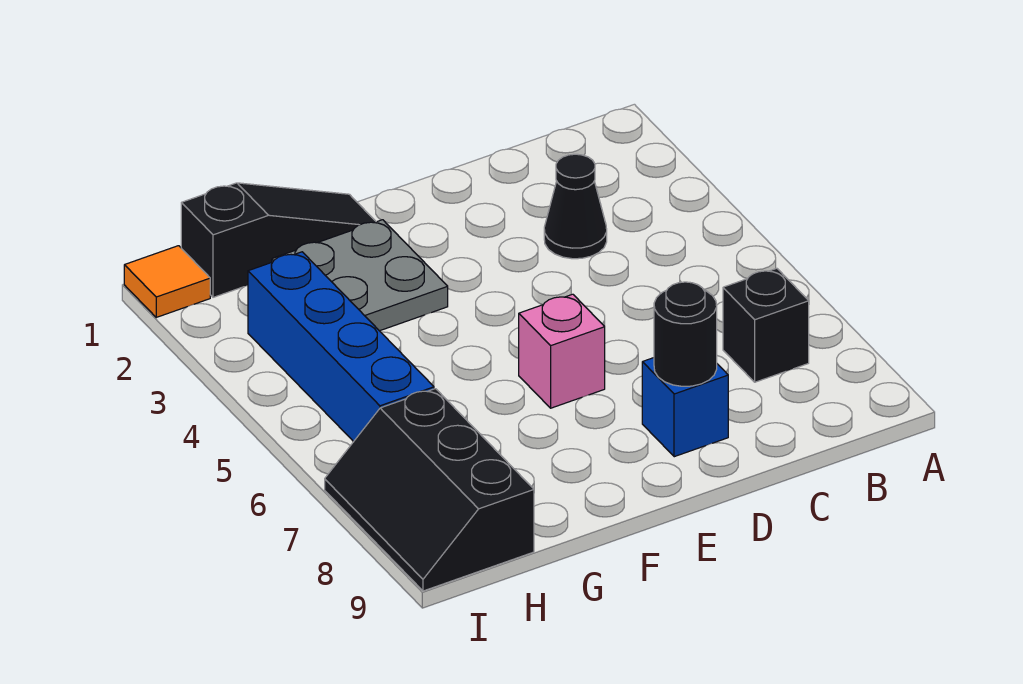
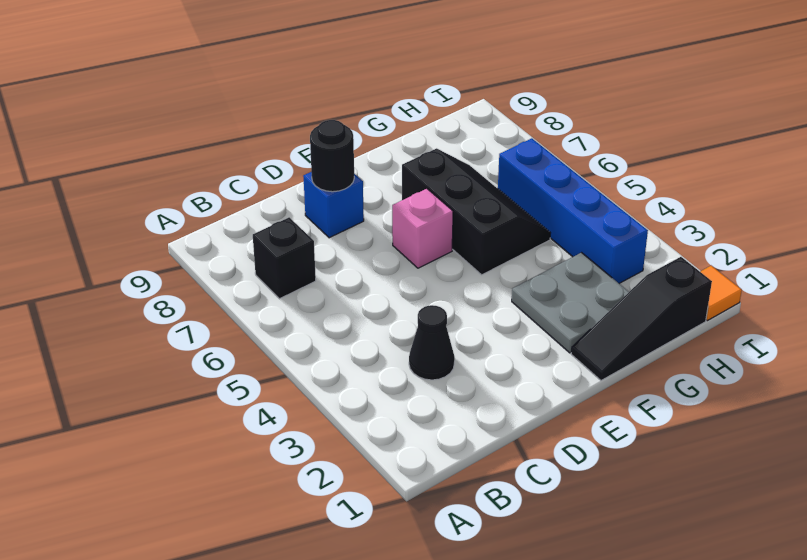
black 2x3 slope [325,389,534,591] -> black 2x3 slope moved to [402,148,550,275]

